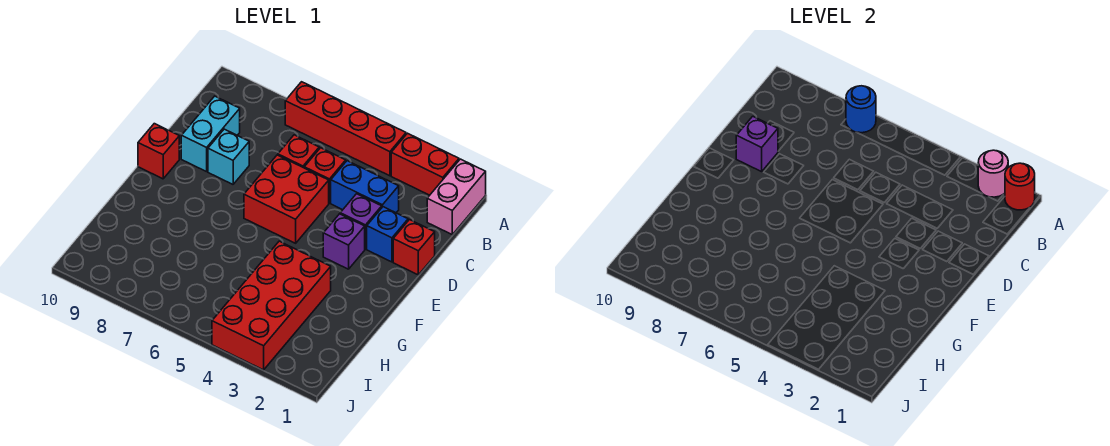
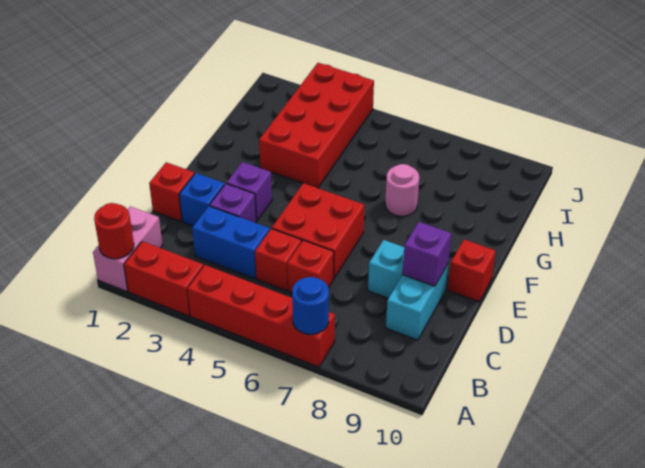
pink 1x1 round brick [978,150,1008,197] -> pink 1x1 round brick moved to [385,164,419,216]

